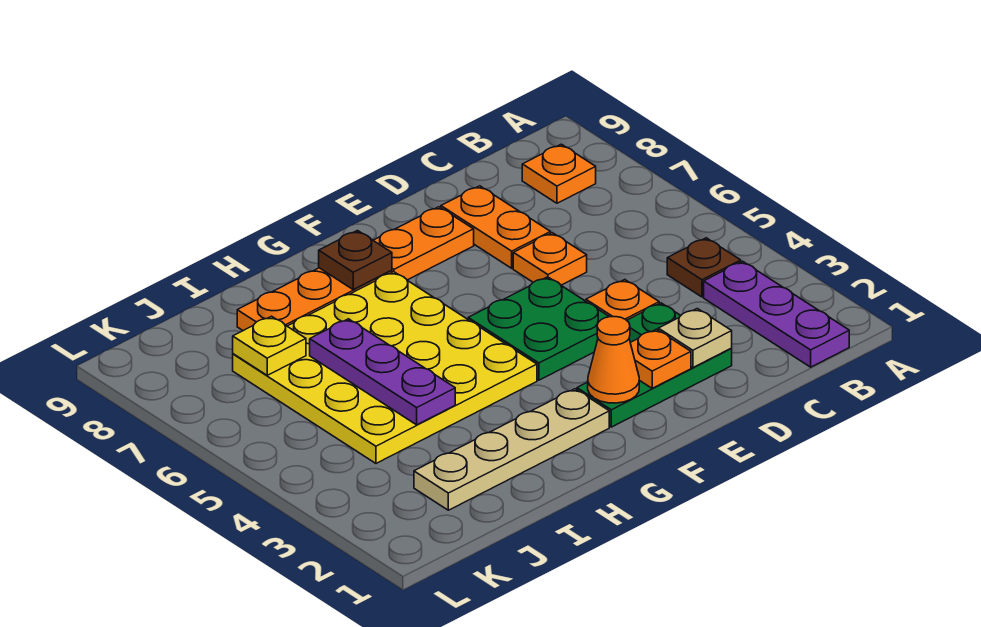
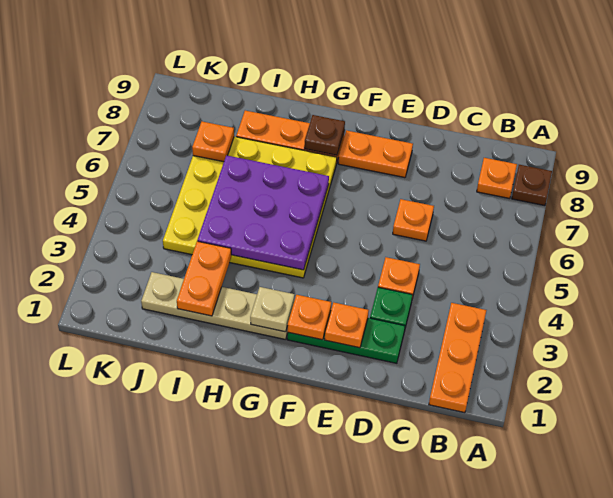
purple 1x3 plate [704,261,849,367] -> orange 1x3 plate [429,303,486,413]
brown 1x1 plate [667,238,741,297] -> brown 1x1 plate moved to [512,165,552,206]
tan 1x1 plate [658,309,732,367] -> tan 1x1 plate moved to [250,287,295,332]
orange 1x2 plate [441,186,551,268] -> orange 1x2 plate moved to [177,241,231,316]
green 2x2 plate [468,277,609,380] -> none
orange 1x1 cone [588,317,639,403] -> orange 1x1 plate [288,295,331,340]
purple 1x3 plate [310,319,455,425] -> purple 3x3 plate [197,155,329,270]
yellow 1x1 plate [233,316,306,375] -> orange 1x1 plate [192,122,234,162]

